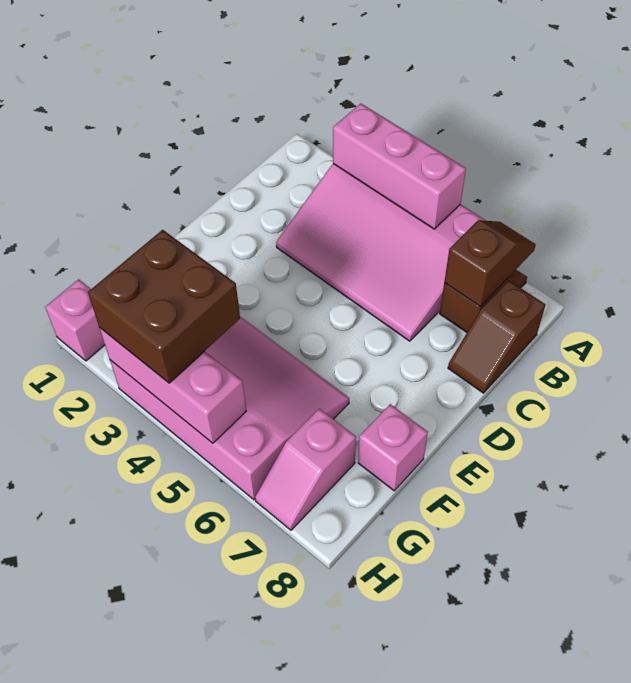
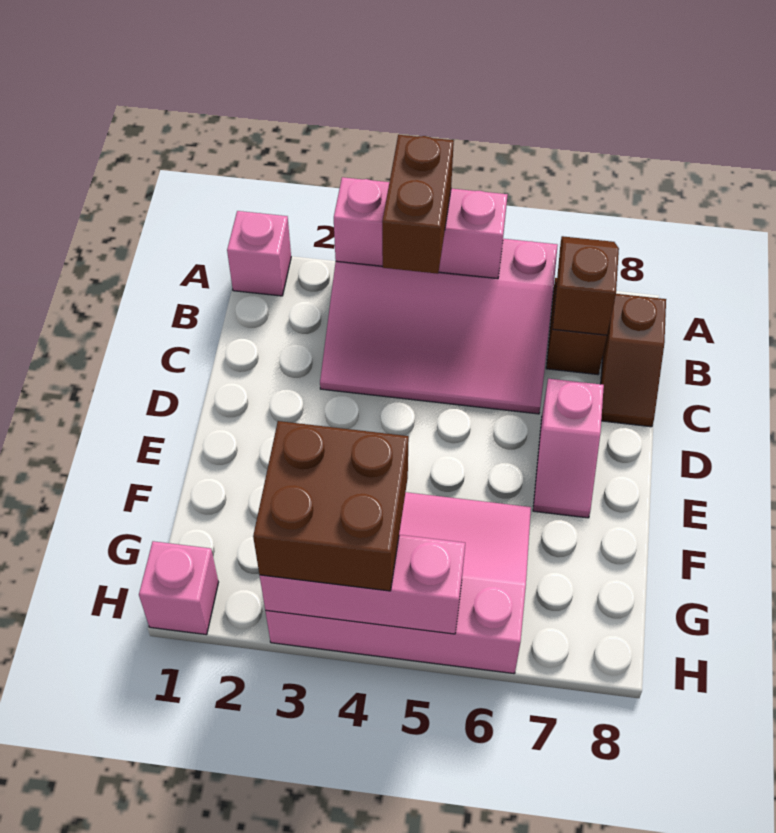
none -> brown 1x2 brick [382,135,454,274]
pink 1x1 brick [358,404,428,491] -> pink 1x1 brick moved to [227,211,291,296]
pink 1x2 slope [255,409,356,530] -> pink 1x2 slope moved to [533,379,604,518]

